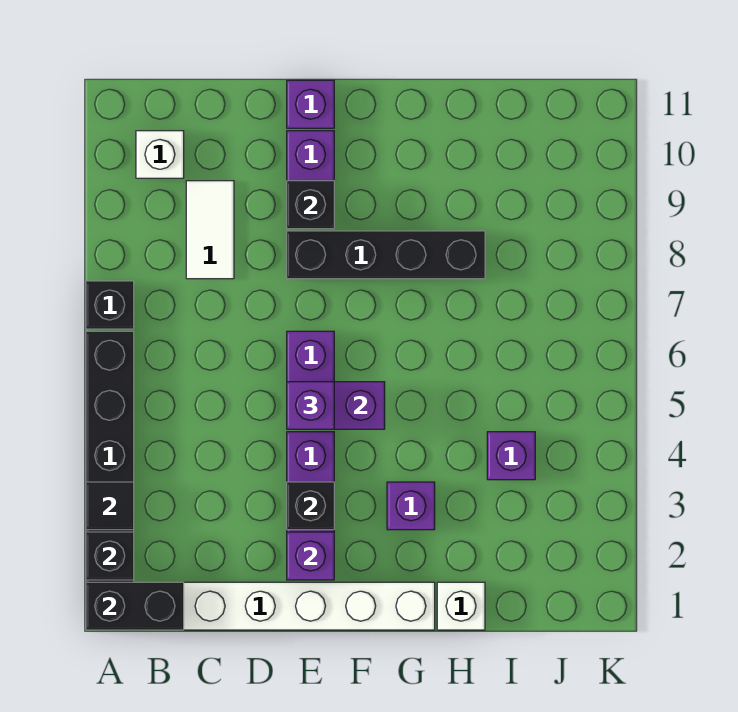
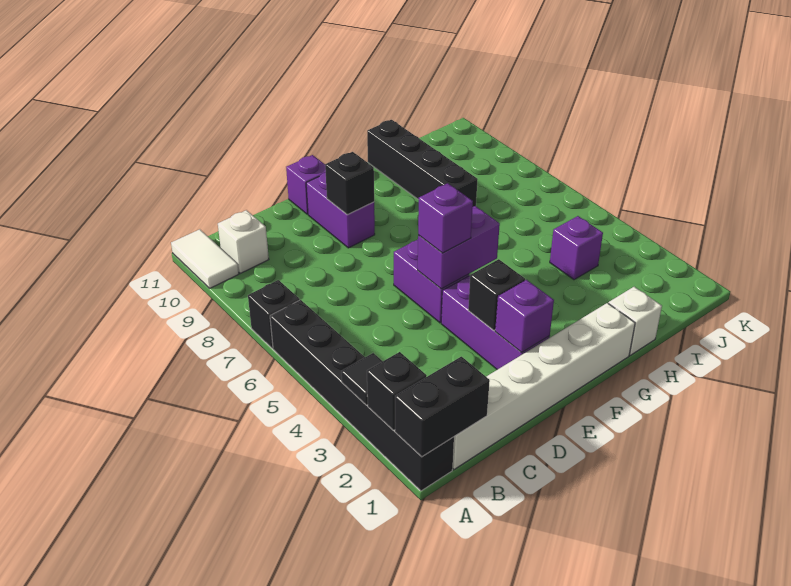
white 1x2 tile [186,181,234,279] -> white 1x2 tile moved to [171,229,239,288]
black 1x4 brick [287,231,485,279] -> black 1x4 brick turned to [367,120,478,207]
purple 1x1 brick [387,482,435,530] -> none

